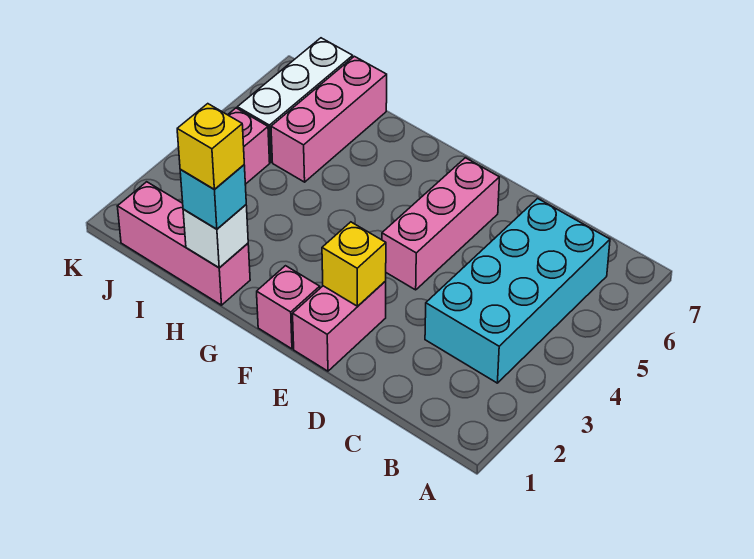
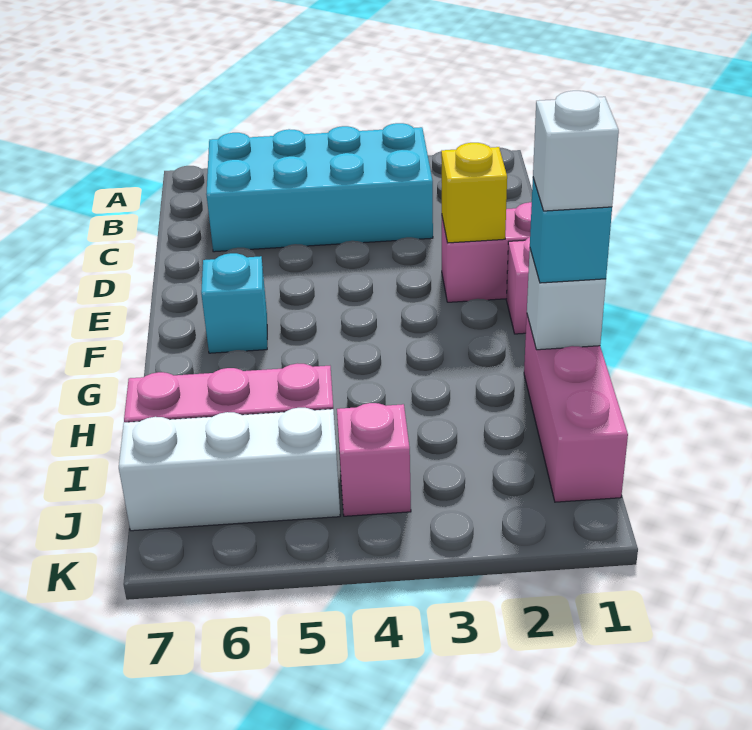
pink 1x3 brick [382,158,499,290] -> none
none -> cyan 1x1 brick [201,253,267,353]
yellow 1x1 brick [177,104,244,190] -> white 1x1 brick [533,91,619,211]

